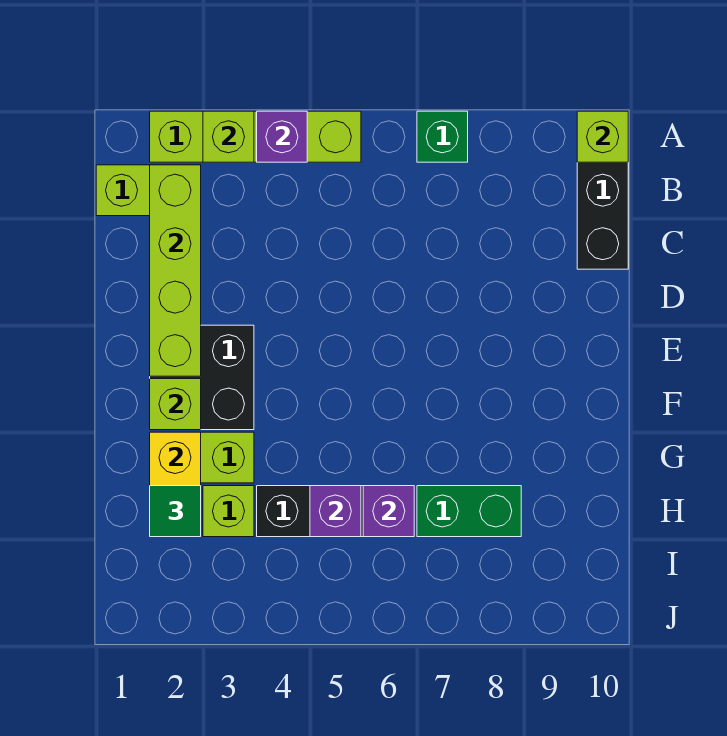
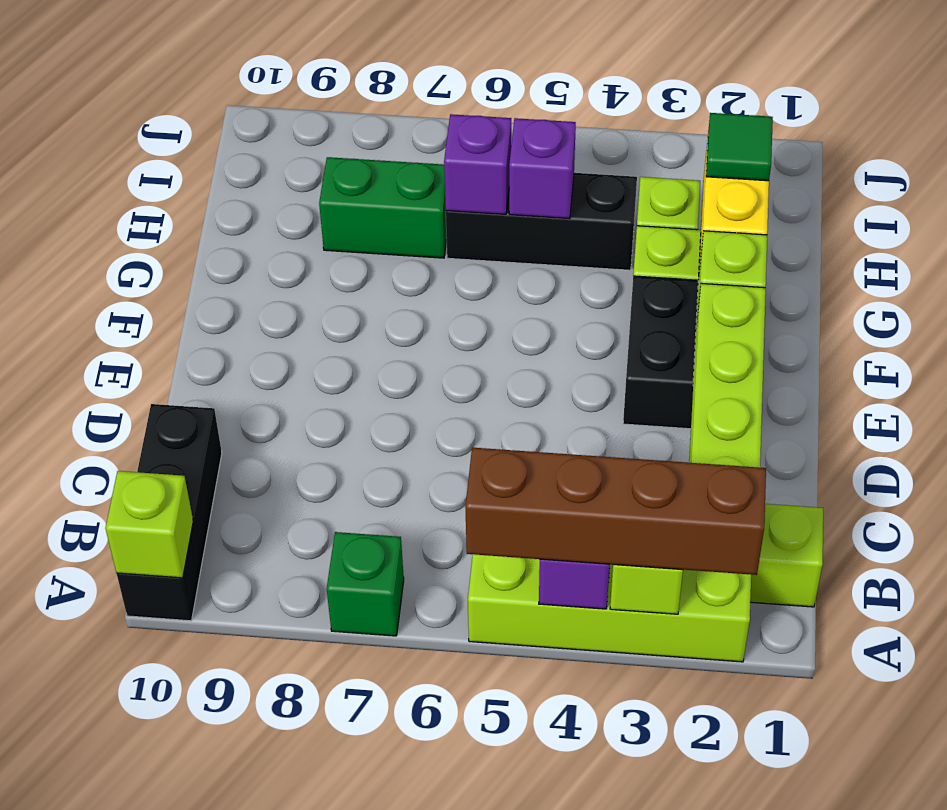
none -> brown 1x4 brick [465,448,766,575]

